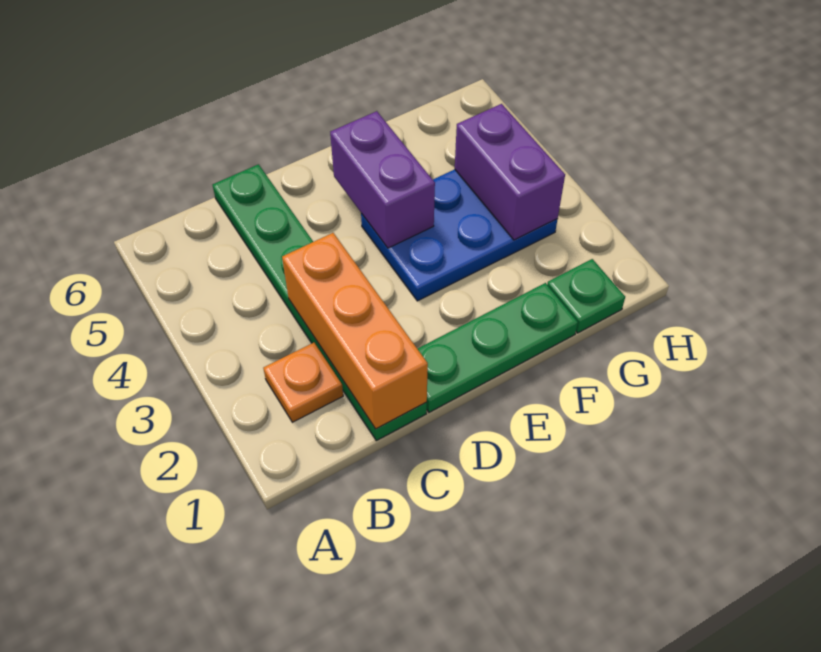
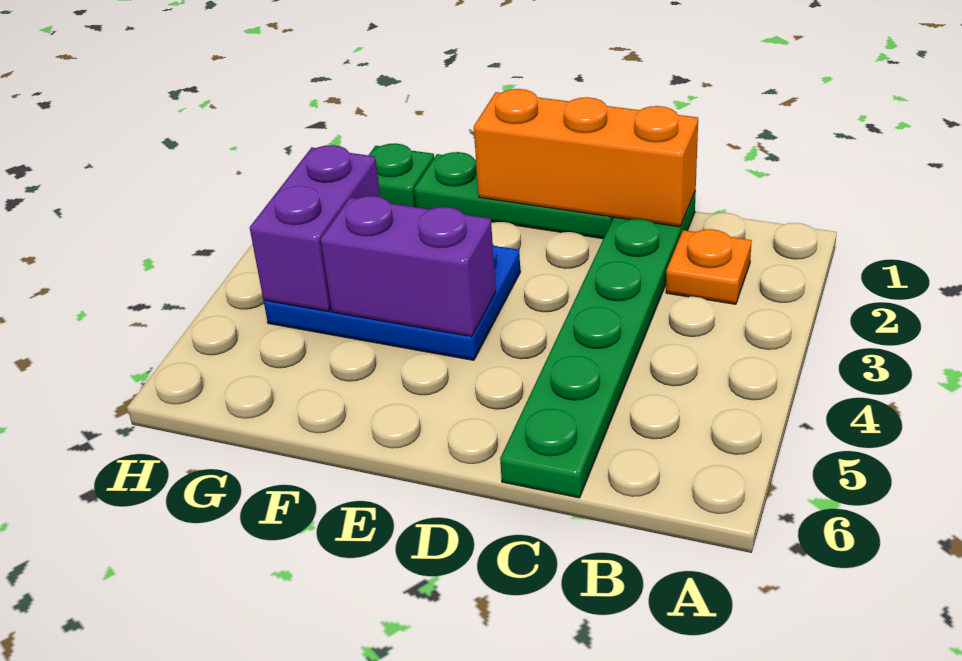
orange 1x3 brick [282,233,428,429] -> orange 1x3 brick turned to [474,89,698,227]
purple 1x2 brick [330,111,435,248] -> purple 1x2 brick turned to [321,196,496,337]

